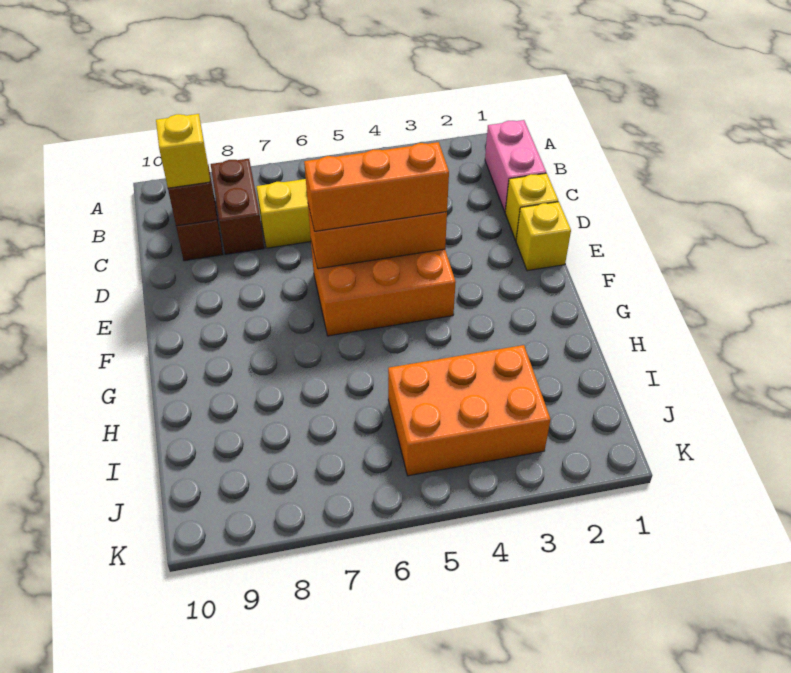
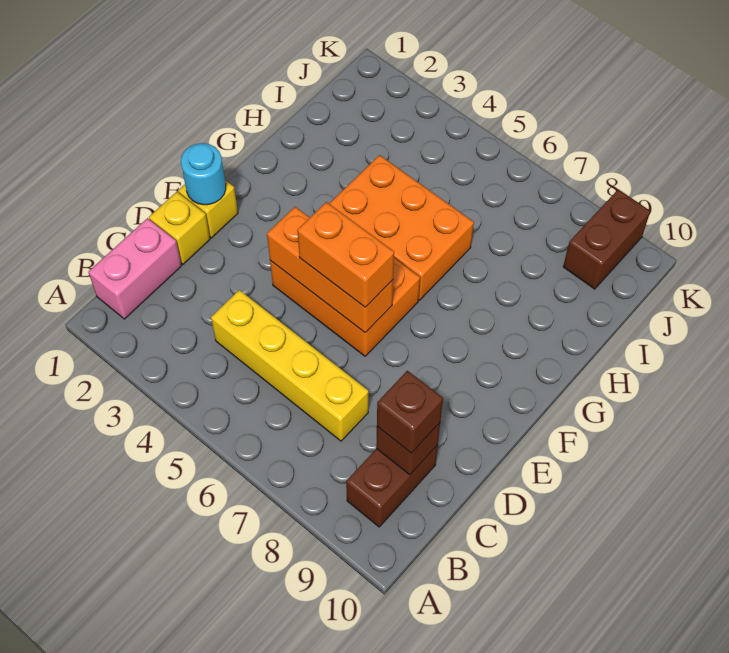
brown 1x2 brick [211,159,264,255] -> brown 1x2 brick moved to [563,189,650,289]
yellow 1x1 brick [156,114,210,188] -> brown 1x1 brick [377,371,443,453]
none -> cyan 1x1 round brick [181,143,226,205]
orange 1x3 brick [304,142,449,231] -> orange 1x2 brick [297,202,394,307]
orange 2x3 brick [388,345,551,476] -> orange 2x3 brick moved to [329,155,474,300]

